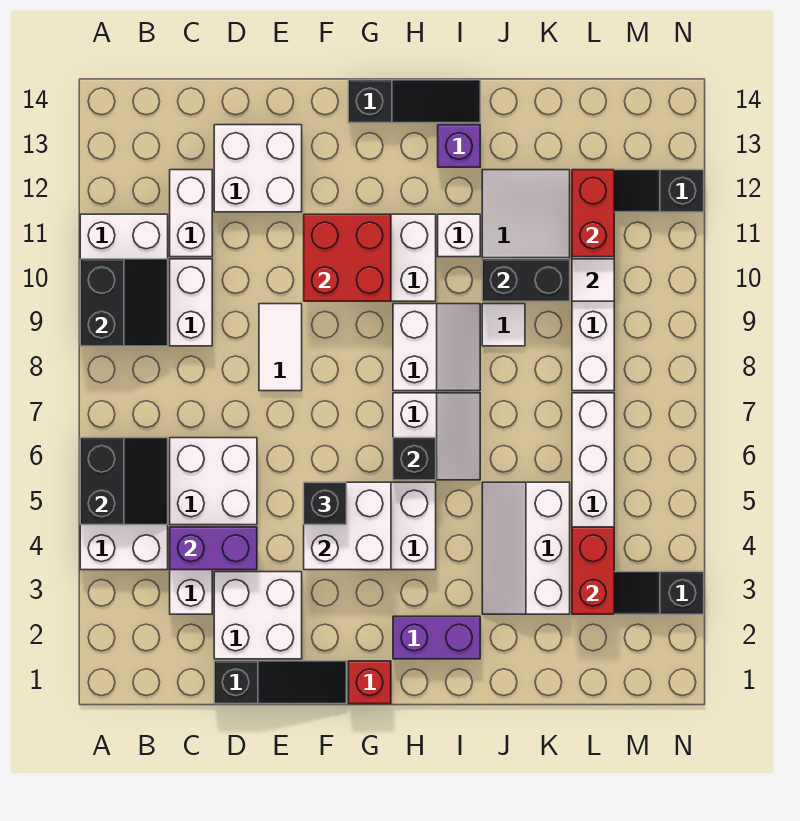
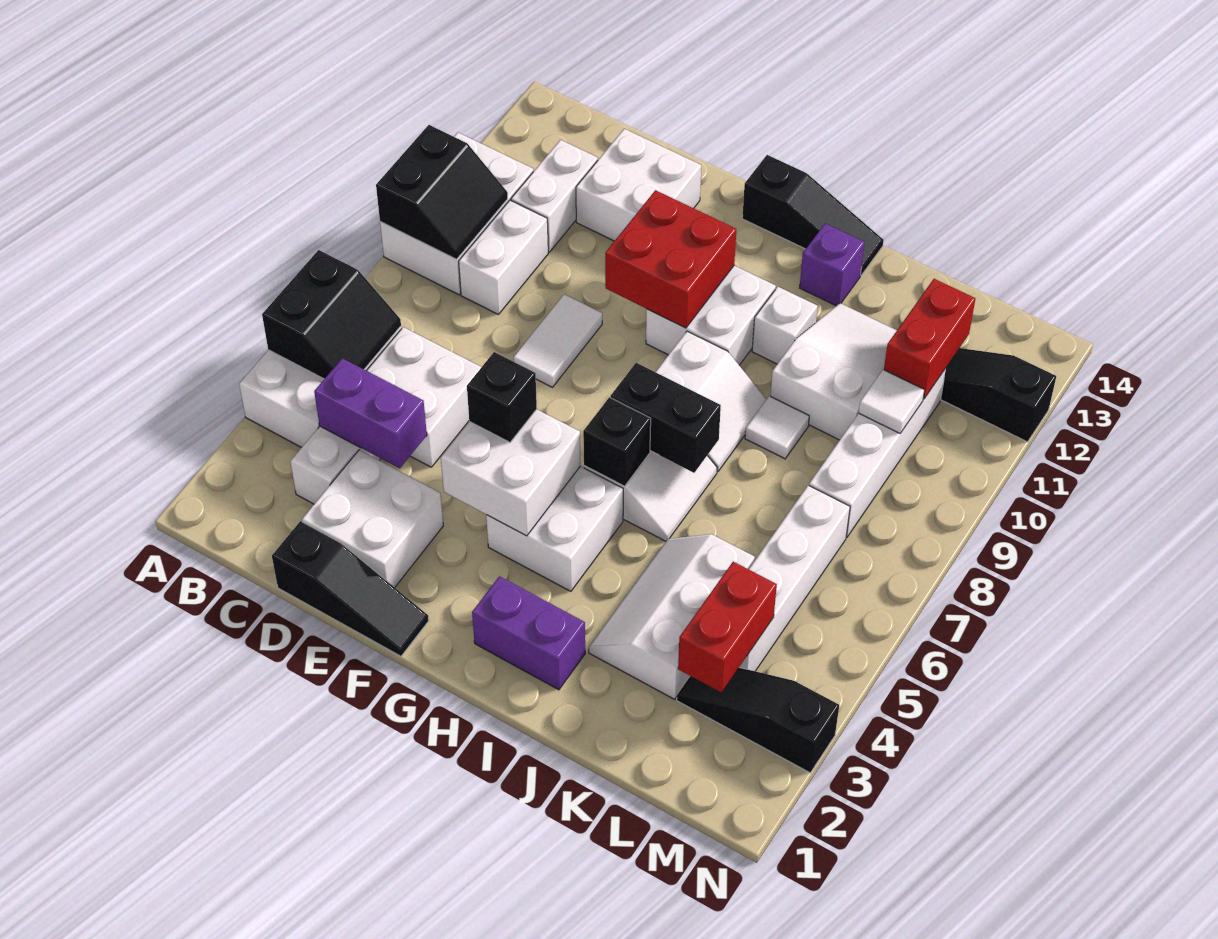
red 1x1 brick [348,661,391,704] -> none
black 1x2 brick [482,259,570,301] -> black 1x2 brick moved to [611,363,721,473]

